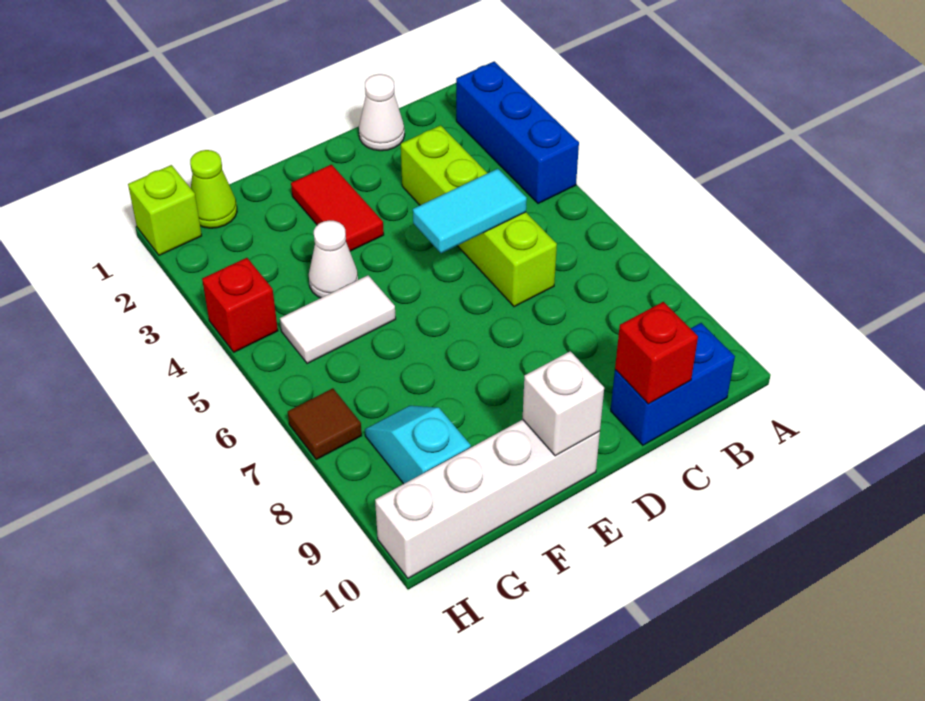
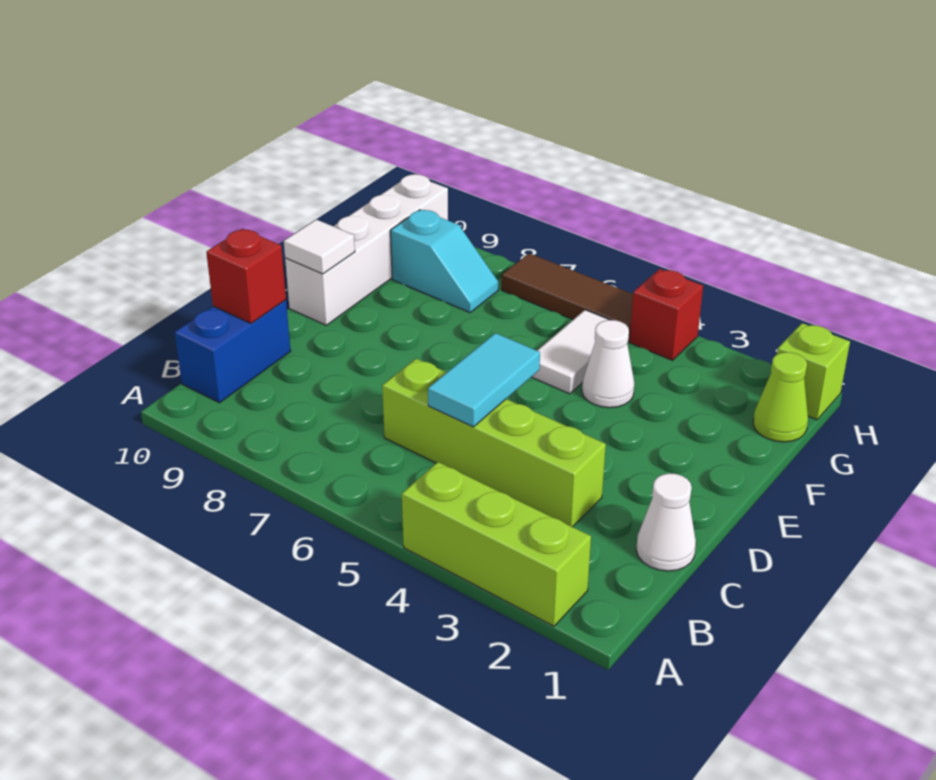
blue 1x3 brick [456,61,579,204] -> lime 1x3 brick [402,462,591,626]
red 1x2 tile [291,165,384,251] -> none
white 1x1 brick [523,351,604,456] -> white 1x1 tile [284,220,355,274]
brown 1x1 tile [288,388,362,459] -> brown 1x3 tile [502,253,633,341]

